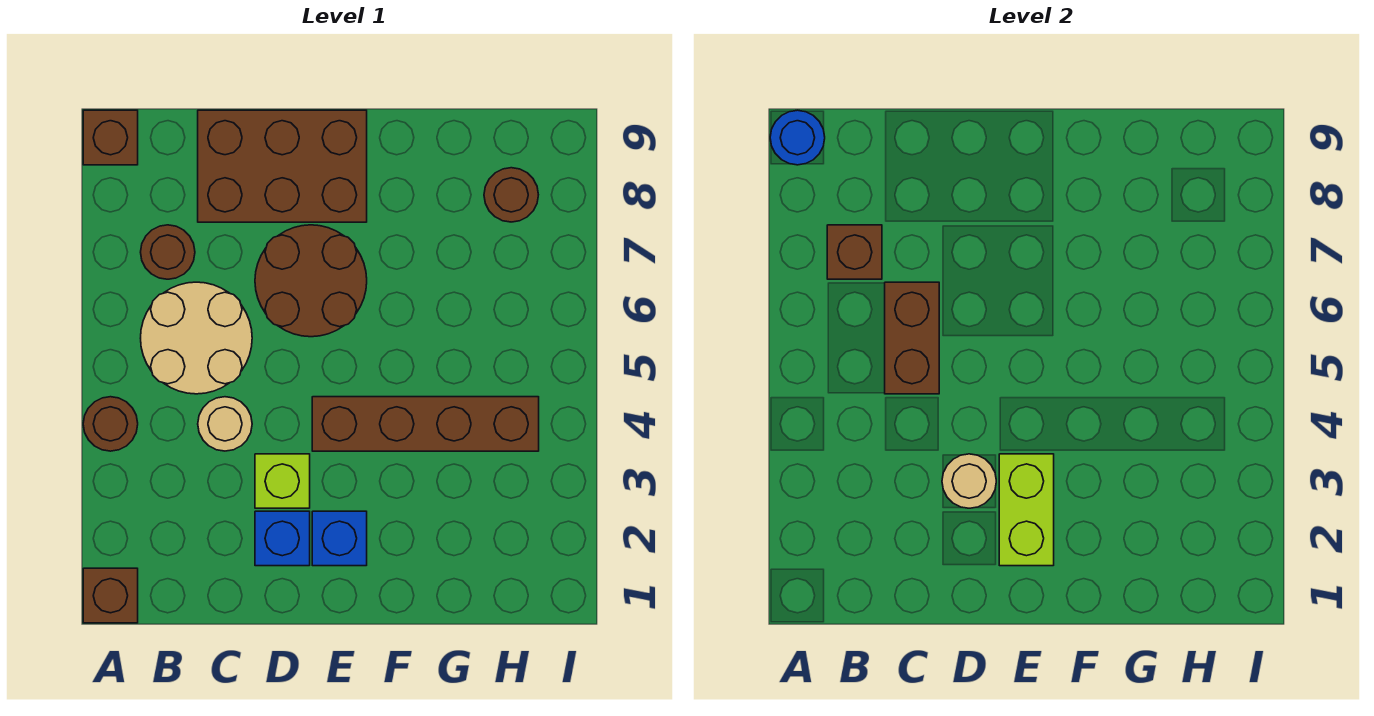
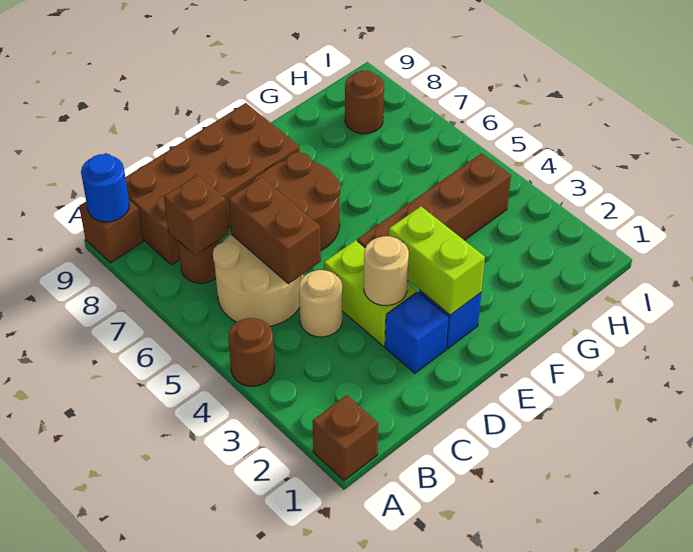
brown 2x3 brick [198,110,367,222] -> brown 2x4 brick [125,103,300,265]
lime 1x1 brick [255,454,310,508] -> lime 1x2 brick [324,240,416,346]

